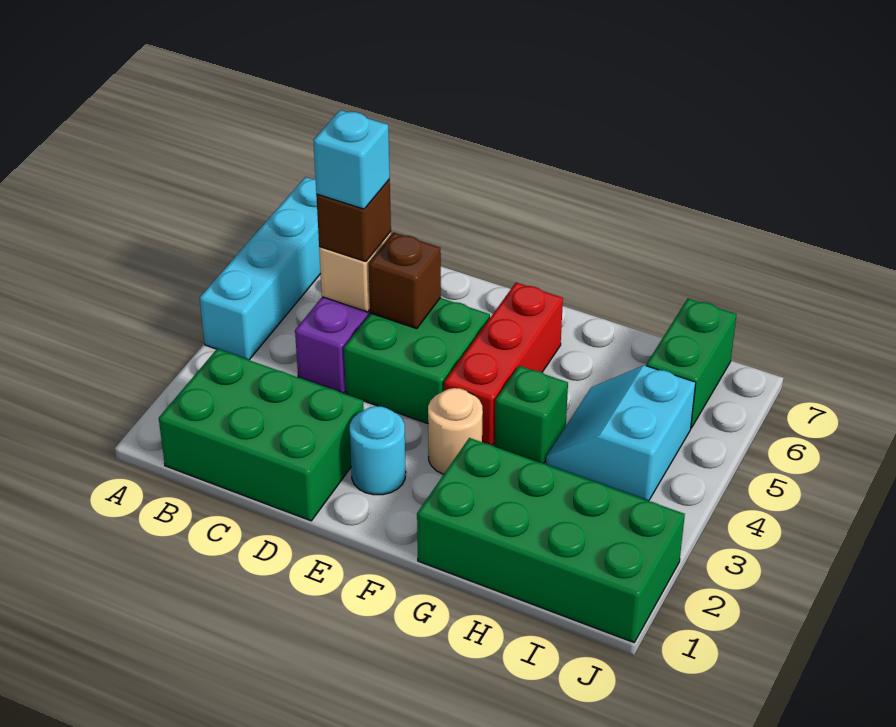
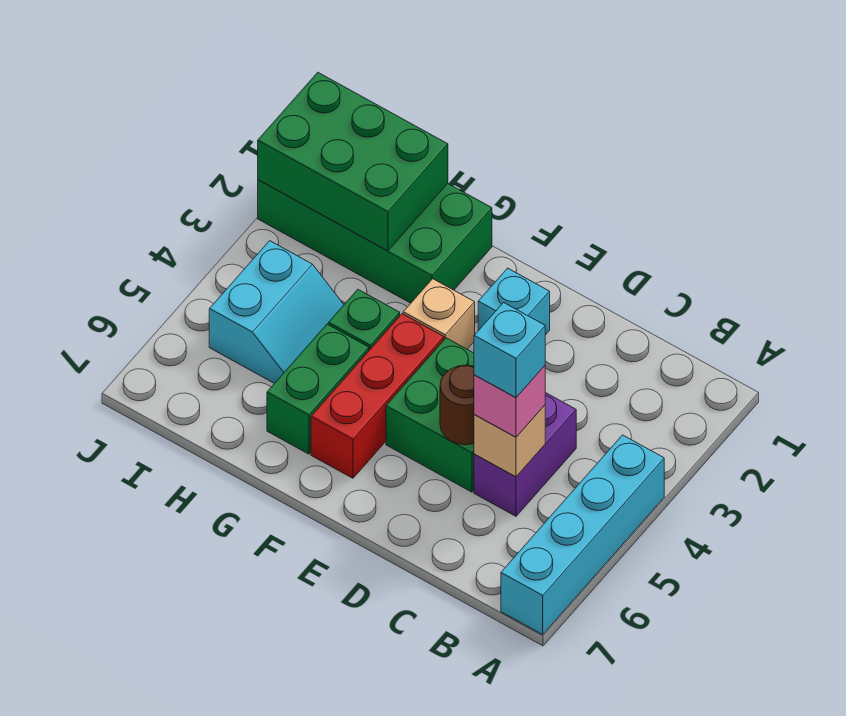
green 2x3 brick [159,349,364,521] -> green 2x3 brick moved to [258,72,448,251]
brown 1x1 brick [316,180,391,262] -> pink 1x1 brick [474,366,545,437]
brown 1x1 brick [369,233,441,329] -> brown 1x1 round brick [440,365,474,445]
cyan 1x1 round brick [350,406,406,495] -> cyan 1x1 brick [478,268,550,335]
tan 1x1 round brick [428,388,483,474] -> tan 1x1 brick [403,279,475,349]
green 1x2 brick [646,299,736,428] -> green 1x2 brick moved to [267,324,369,454]

